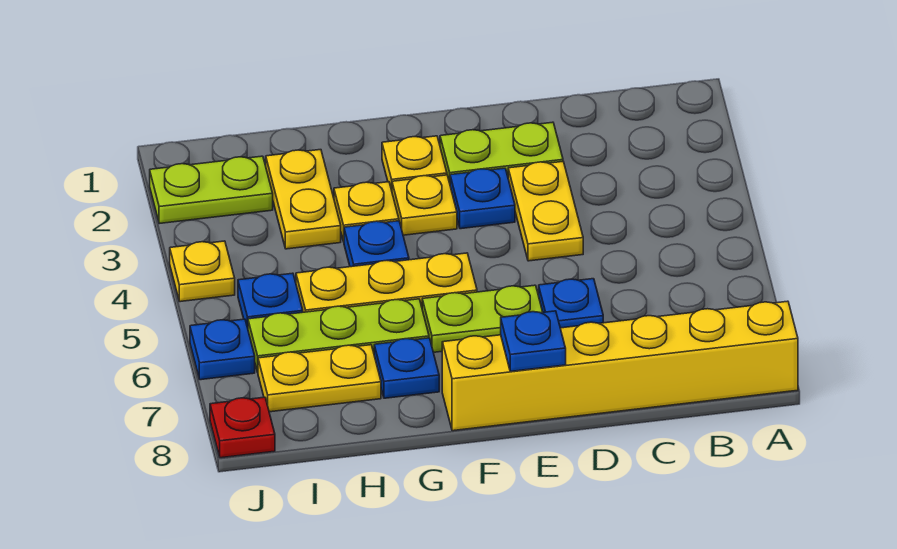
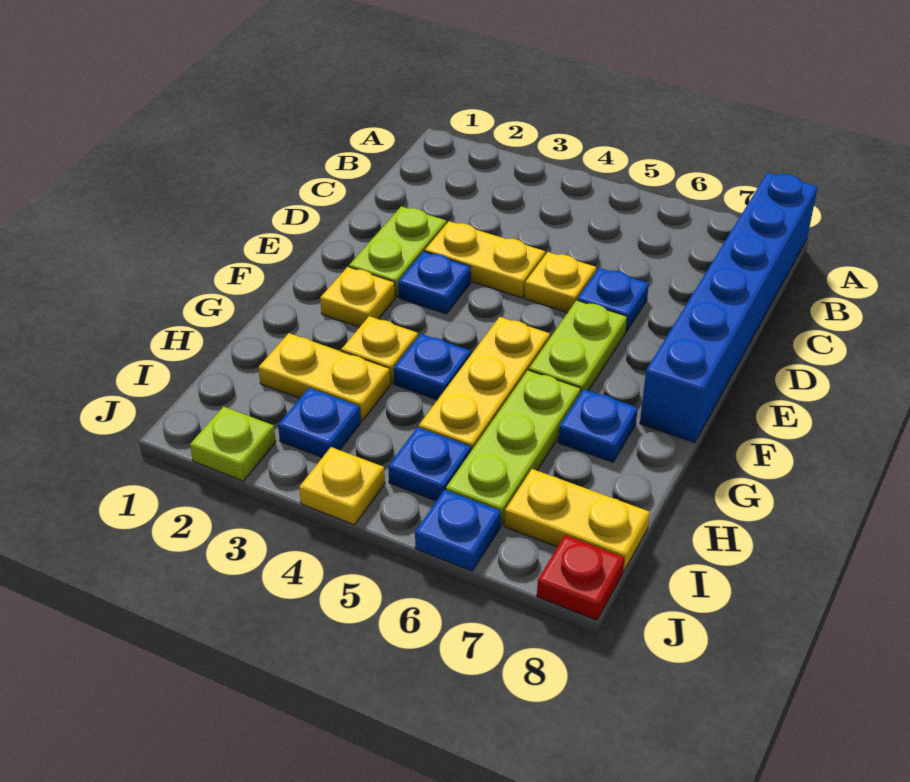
yellow 1x6 brick [442,301,798,431] -> blue 1x6 brick [640,173,818,443]
blue 1x1 plate [501,311,566,371] -> blue 1x1 plate moved to [278,388,361,457]
yellow 1x1 plate [392,175,457,235] -> yellow 1x1 plate moved to [525,252,596,313]
yellow 1x2 plate [258,345,381,412] -> yellow 1x2 plate turned to [505,469,650,572]
lime 1x2 plate [150,156,273,224] -> lime 1x1 plate [190,407,276,481]

